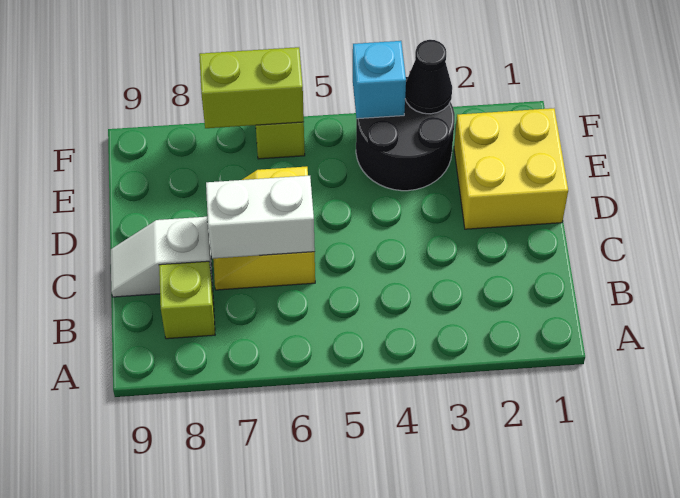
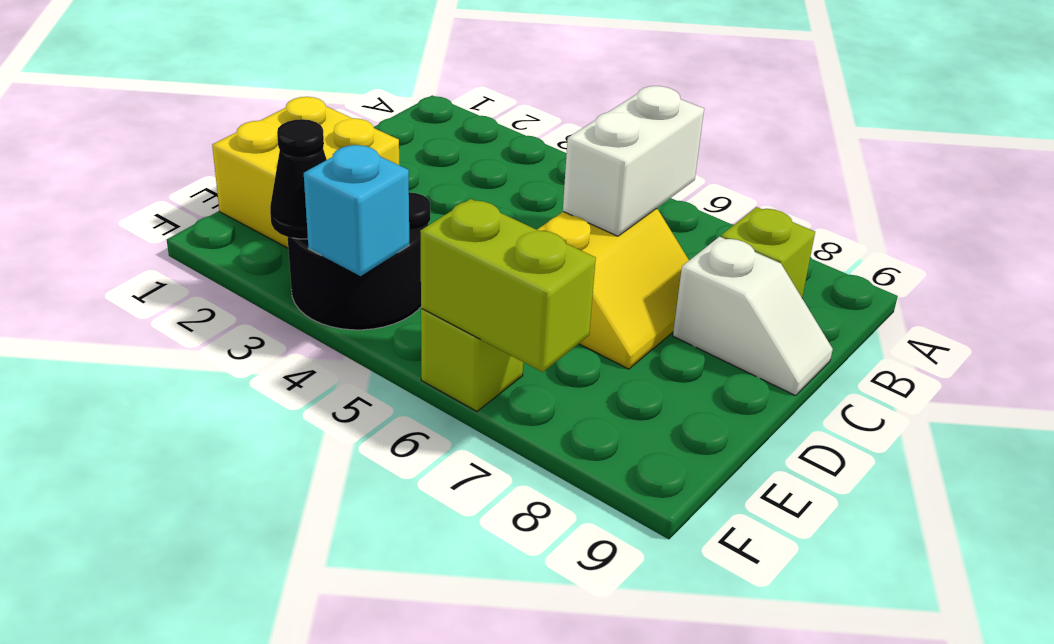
white 1x2 brick [206,176,315,259] -> white 1x2 brick turned to [563,86,704,236]

